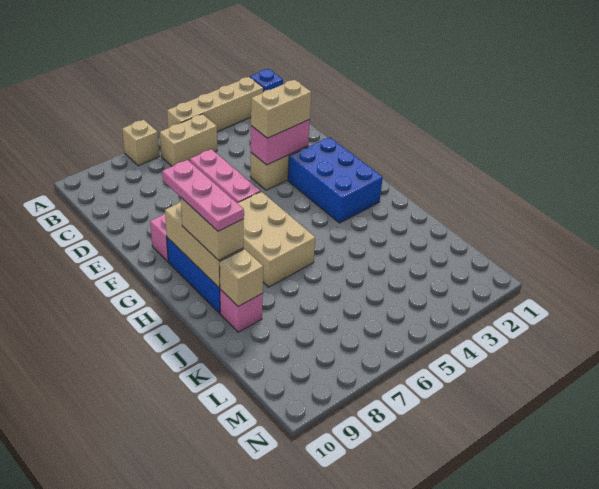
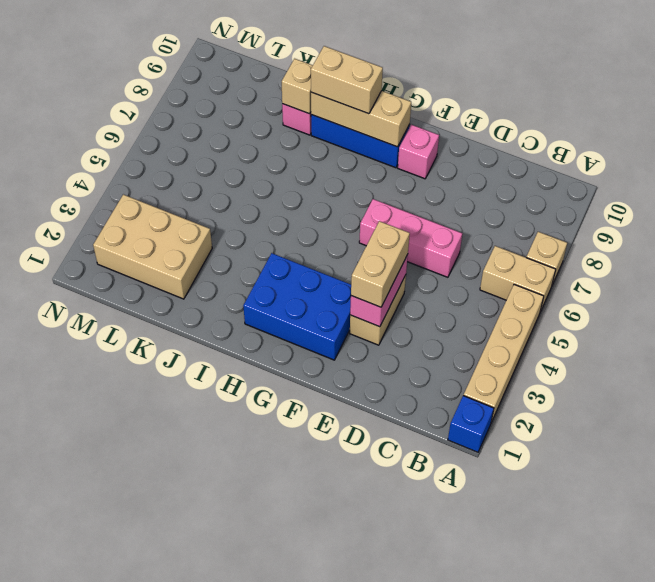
tan 1x2 brick [160,114,217,166] -> tan 1x2 brick turned to [480,246,556,312]
tan 2x3 brick [237,192,315,287] -> tan 2x3 brick moved to [93,194,212,299]
pink 1x3 plate [162,160,244,231] -> none

